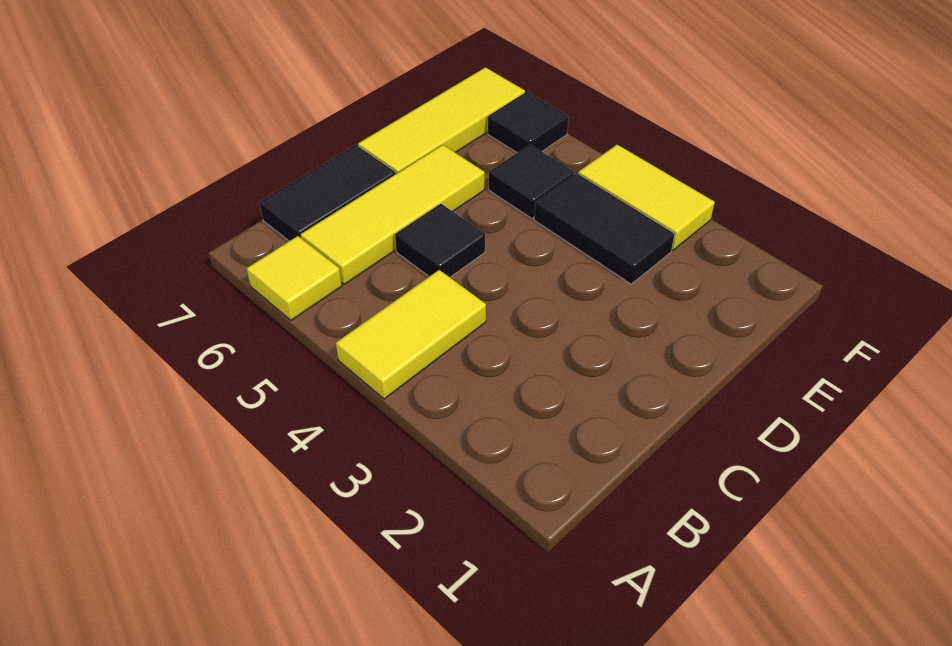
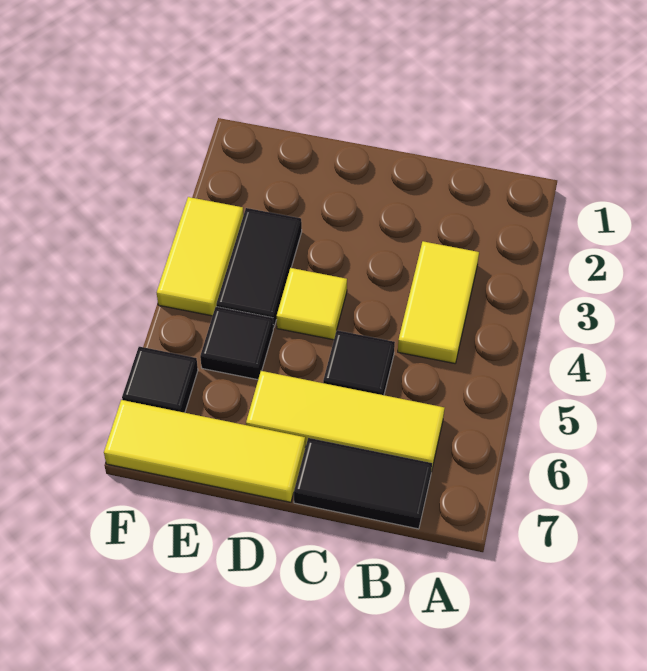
yellow 1x2 tile [336,270,486,399] -> yellow 1x2 tile turned to [398,241,479,363]
yellow 1x1 tile [246,236,342,320] -> yellow 1x1 tile moved to [277,268,347,340]

